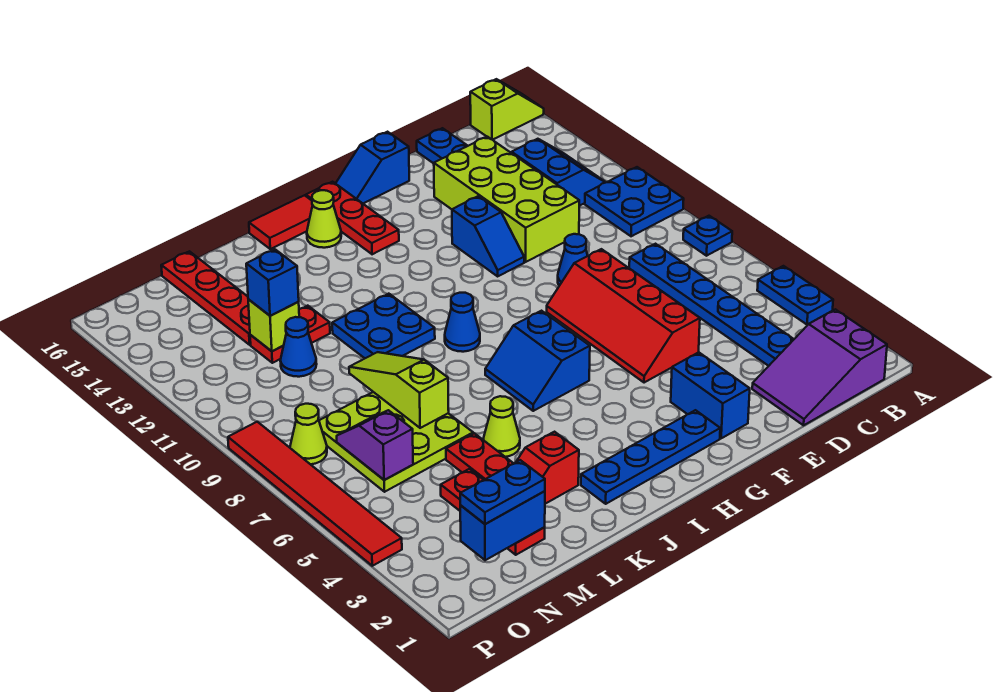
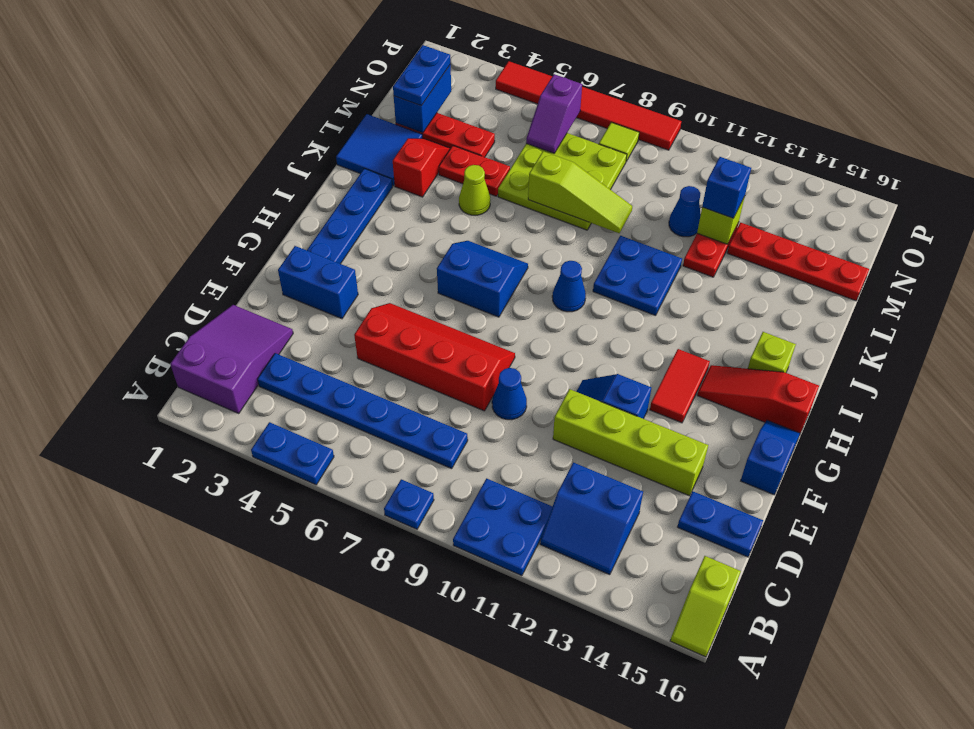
lime 2x4 brick [434,137,579,262] -> lime 1x4 brick [553,389,708,496]
red 1x3 plate [306,182,399,254] -> red 1x3 slope [697,365,819,433]
lime 1x1 cone [307,190,341,248] -> lime 1x1 brick [748,332,796,373]
red 1x2 tile [249,195,313,249] -> red 1x2 tile moved to [650,349,710,423]
none -> blue 2x2 tile [336,114,422,186]
purple 1x2 slope [337,410,413,480] -> purple 1x2 slope turned to [526,74,582,153]
lime 1x1 cone [290,404,327,464] -> lime 1x1 tile [599,122,639,161]

